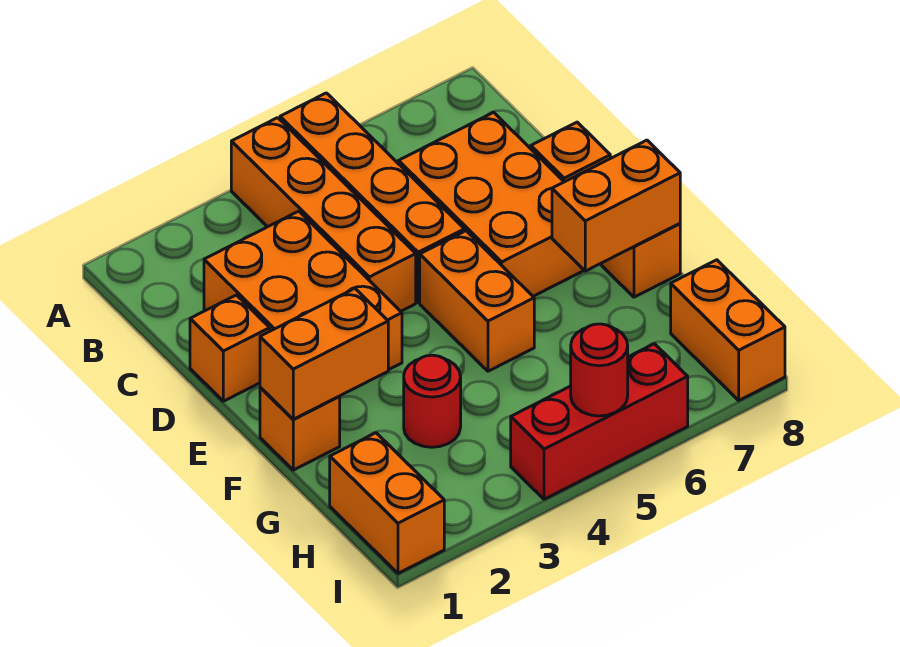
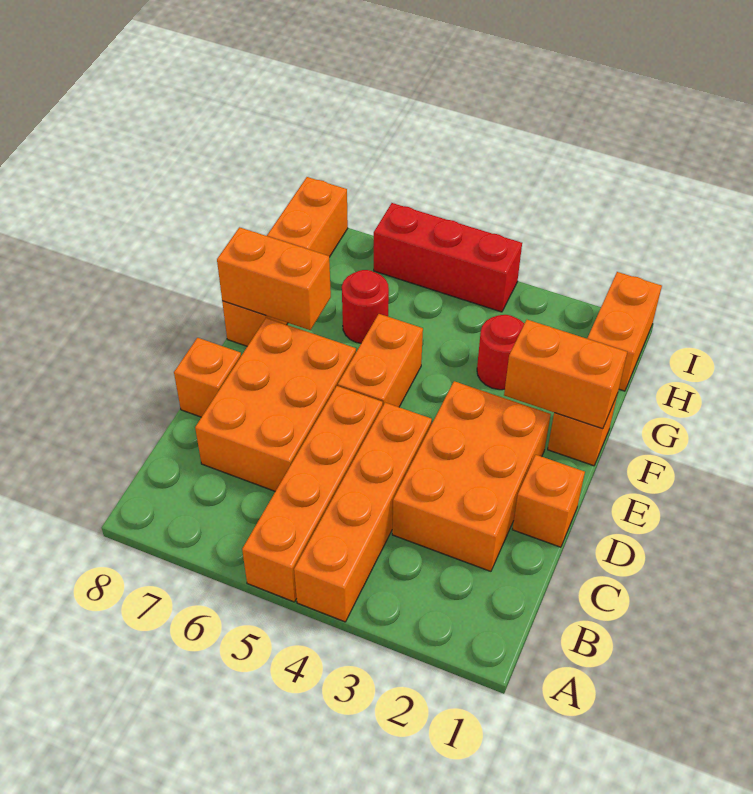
red 1x1 round brick [571,324,628,416] -> red 1x1 round brick moved to [342,270,389,343]

